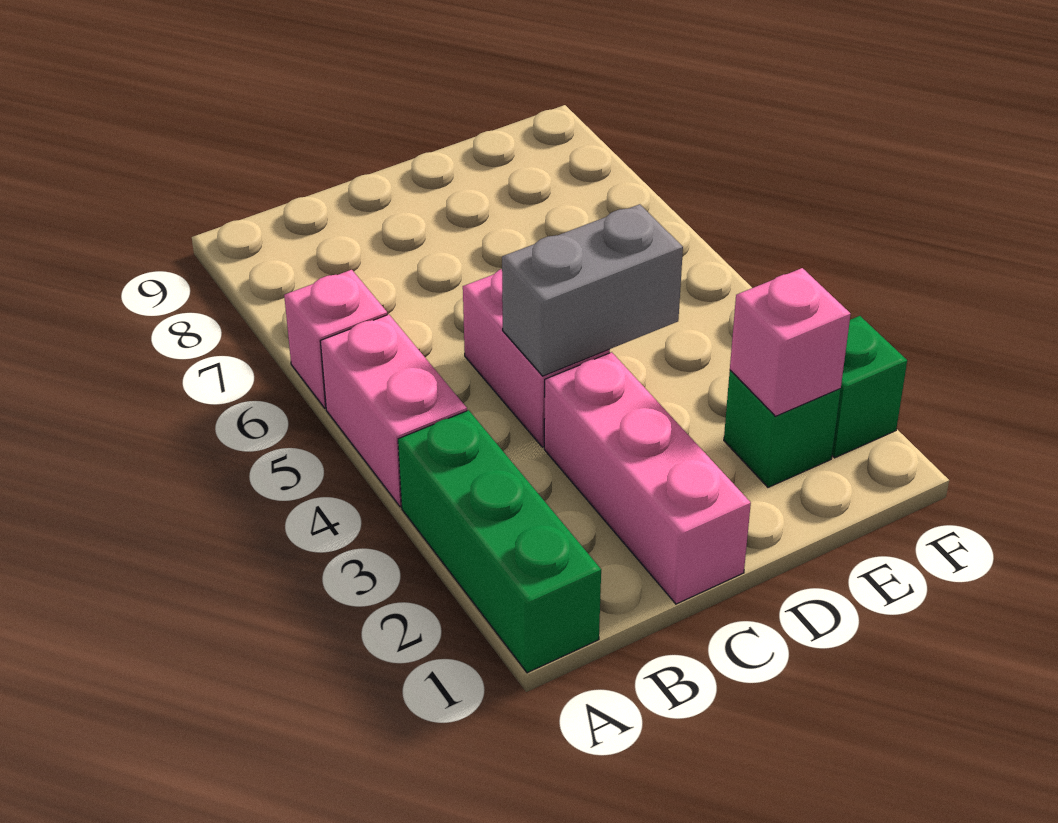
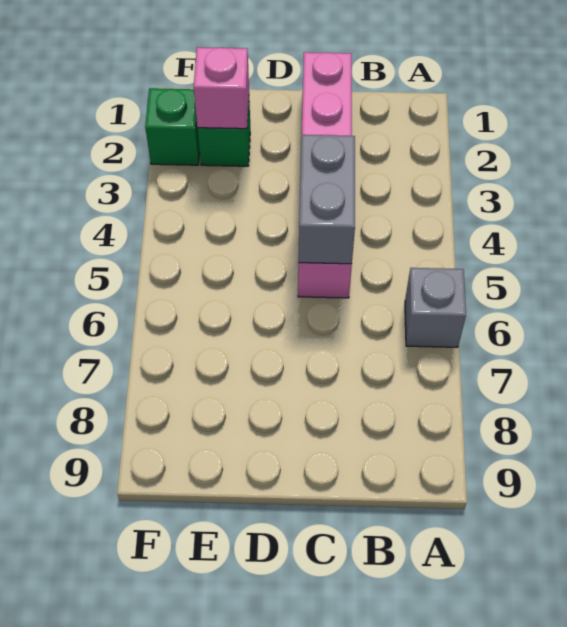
green 1x3 brick [398,410,601,673] -> none
pink 1x2 brick [320,315,467,507] -> none
pink 1x1 brick [284,270,387,408] -> grey 1x1 brick [405,268,466,347]
grey 1x2 brick [502,204,683,376] -> grey 1x2 brick turned to [299,135,355,264]

